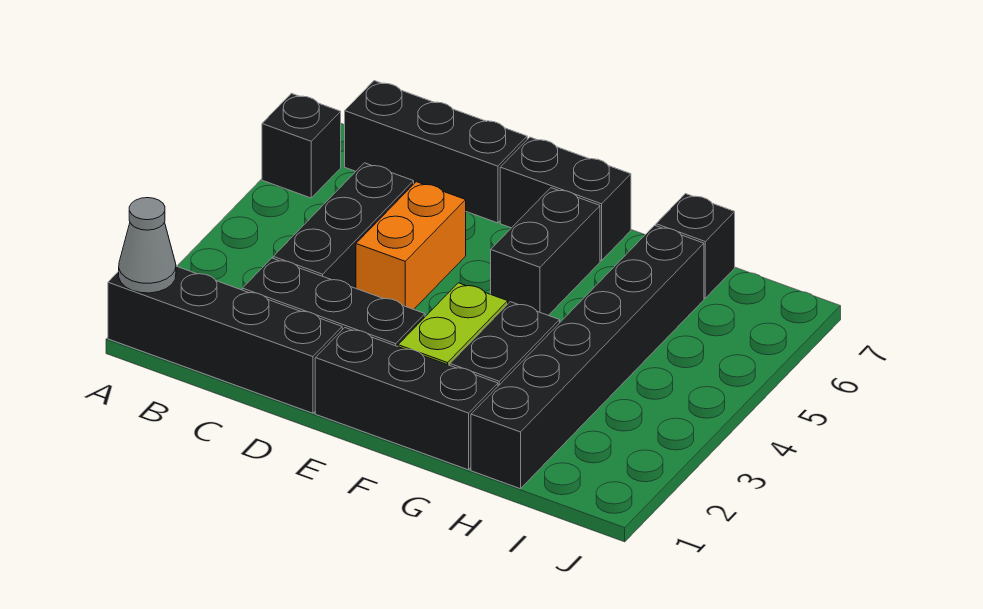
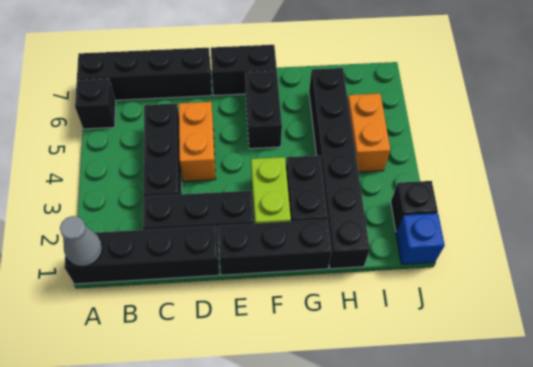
black 1x3 brick [345,81,527,223] -> black 1x4 brick [77,48,212,100]
black 1x1 brick [656,194,735,298] -> black 1x1 brick moved to [391,181,438,232]
none -> orange 1x2 brick [348,94,390,172]
none -> blue 1x1 brick [396,213,445,265]

